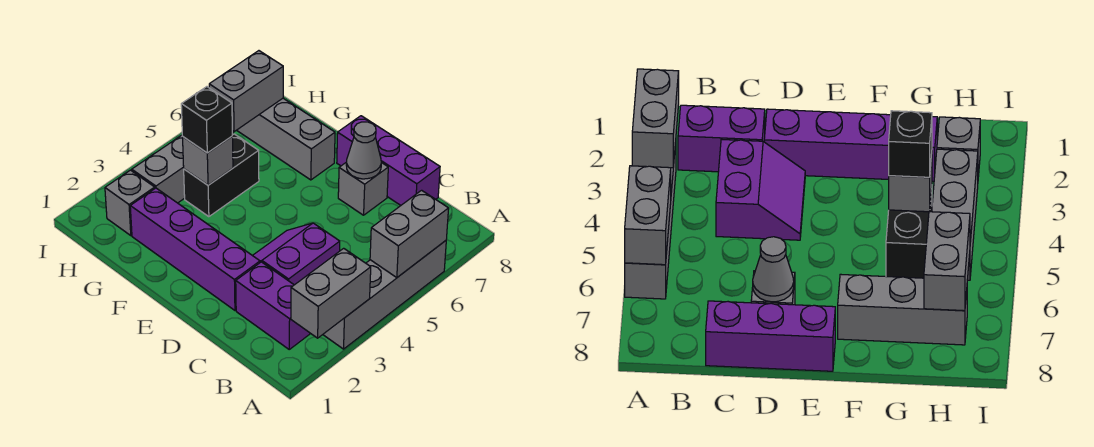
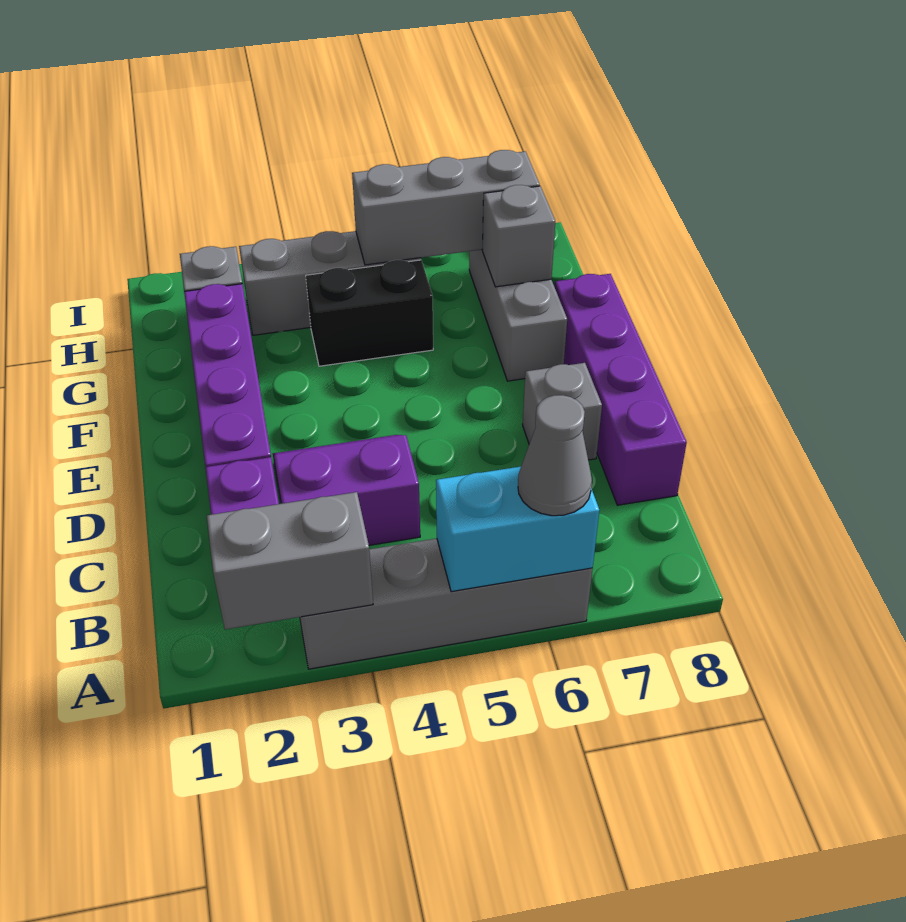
grey 1x2 brick [370,190,449,278] -> cyan 1x2 brick [436,467,599,592]
purple 1x3 brick [337,116,440,205] -> purple 1x4 brick [555,274,687,505]
grey 1x1 cone [346,122,381,179] -> grey 1x1 cone moved to [518,395,592,516]
grey 1x1 brick [183,137,233,185] -> grey 1x1 brick moved to [483,185,555,287]
black 1x1 brick [181,87,232,153] -> none
grey 1x2 brick [209,51,283,132] -> grey 1x3 brick [352,150,540,265]

